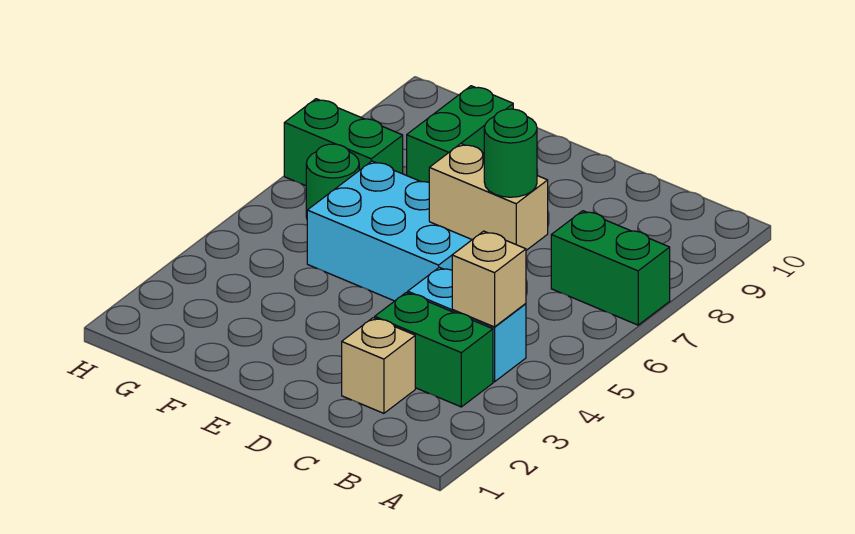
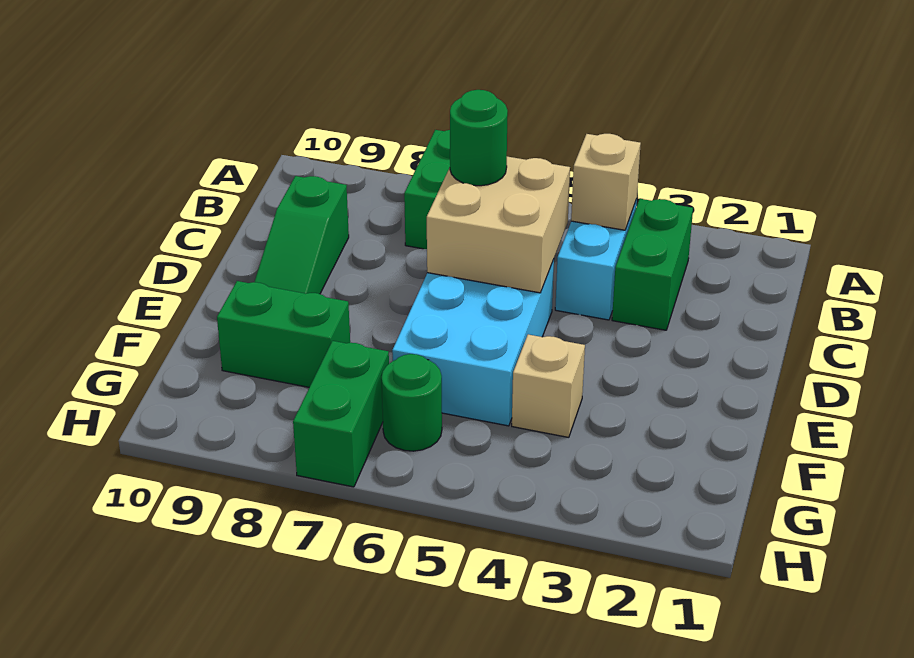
tan 1x1 brick [342,318,415,413] -> tan 1x1 brick moved to [512,334,585,437]
tan 1x2 brick [429,144,548,250] -> tan 2x2 brick [427,157,570,293]
none -> green 1x3 slope [255,176,349,294]

